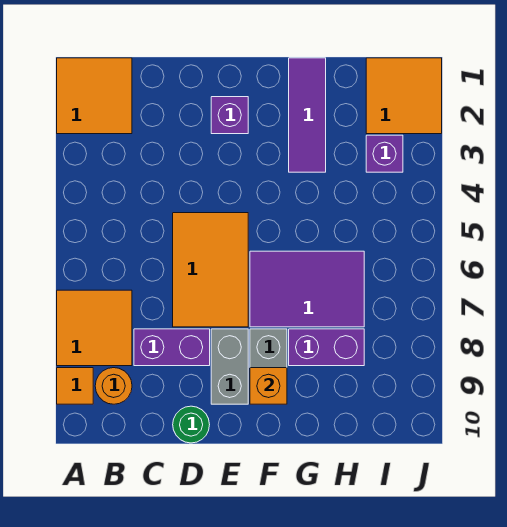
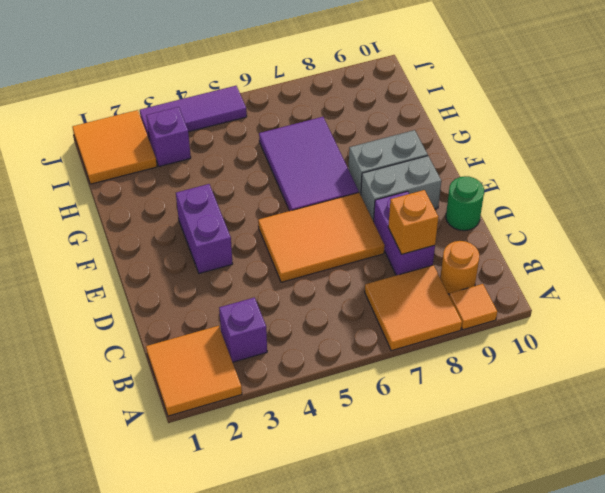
purple 1x1 brick [211,97,248,134] -> purple 1x1 brick moved to [219,298,267,362]
orange 1x1 brick [250,368,287,404] -> orange 1x1 brick moved to [388,190,439,254]
purple 1x3 tile [289,58,326,172] -> purple 1x3 tile moved to [140,86,247,138]
purple 1x2 brick [289,329,364,366] -> purple 1x2 brick moved to [176,184,233,273]

